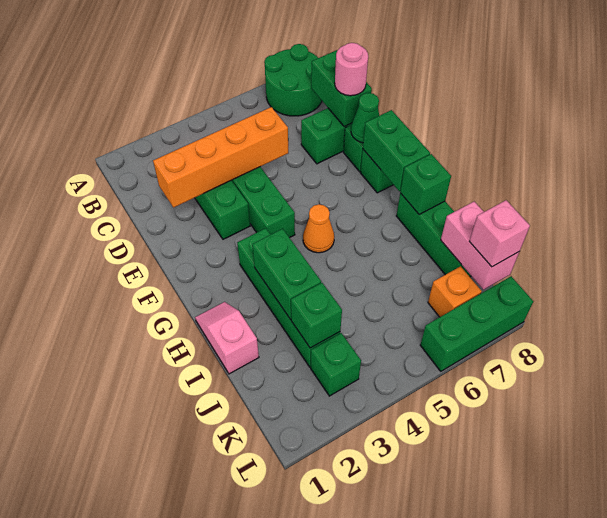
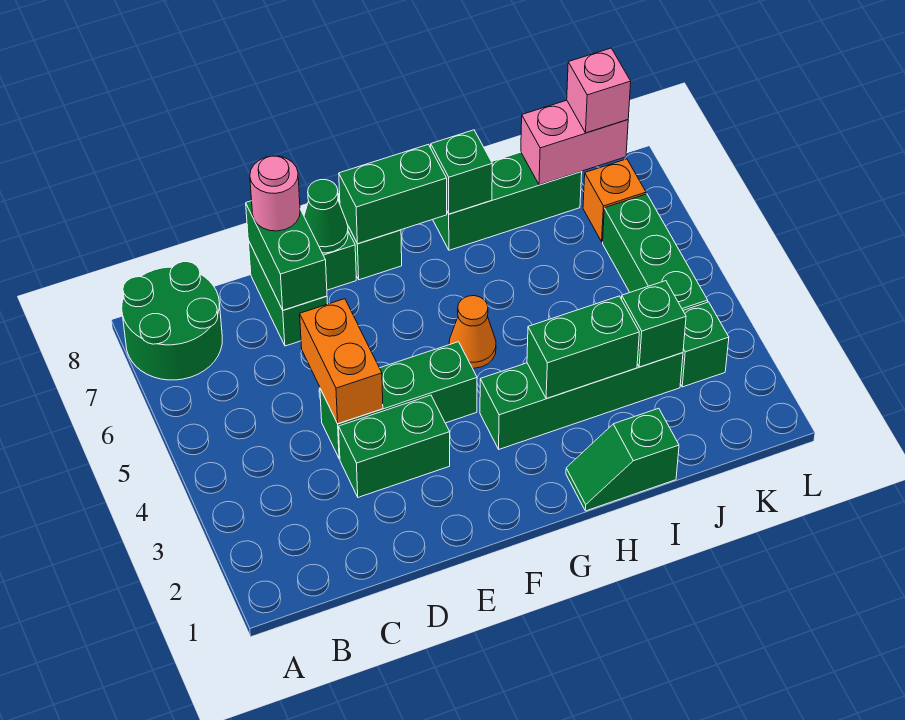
green 1x2 brick [311,50,372,127] -> green 1x2 brick turned to [246,201,327,310]
orange 1x4 brick [153,107,288,208] -> orange 1x2 brick [300,299,383,424]
pink 1x2 slope [195,302,259,374] -> green 1x2 slope [566,408,679,511]
green 1x3 brick [420,276,533,371] -> green 1x3 brick moved to [603,194,708,310]

